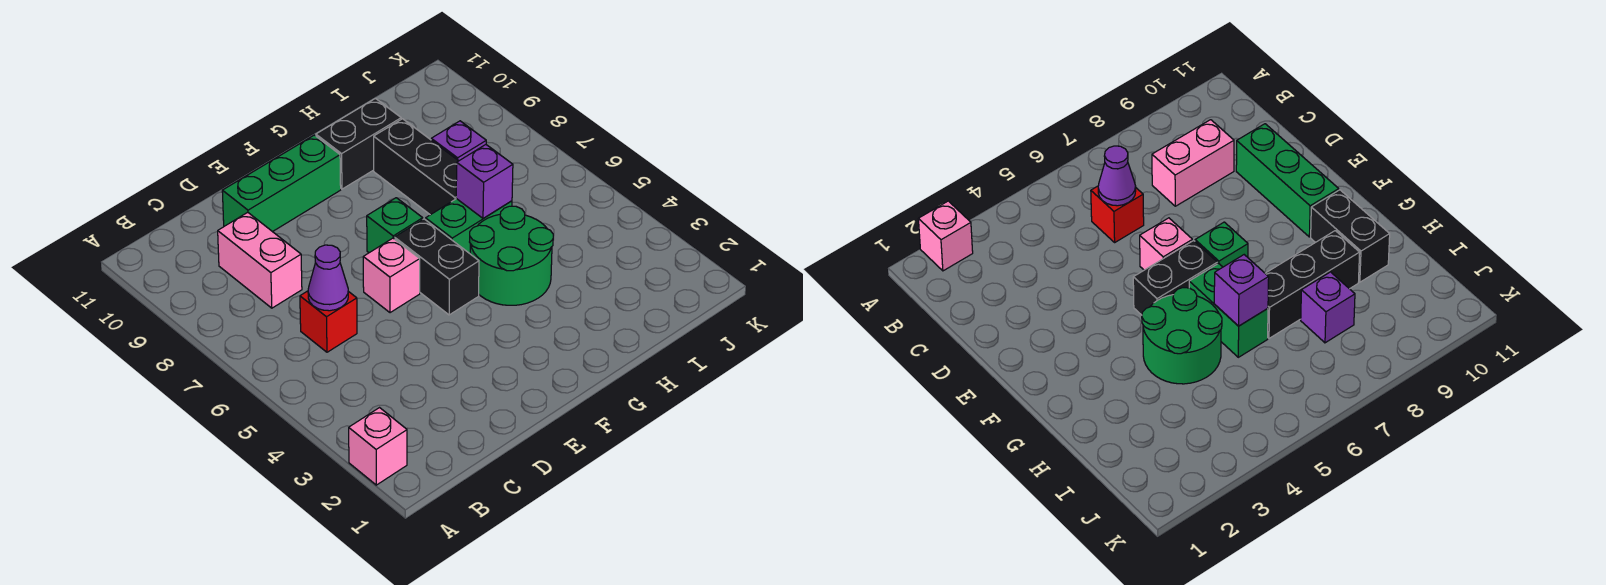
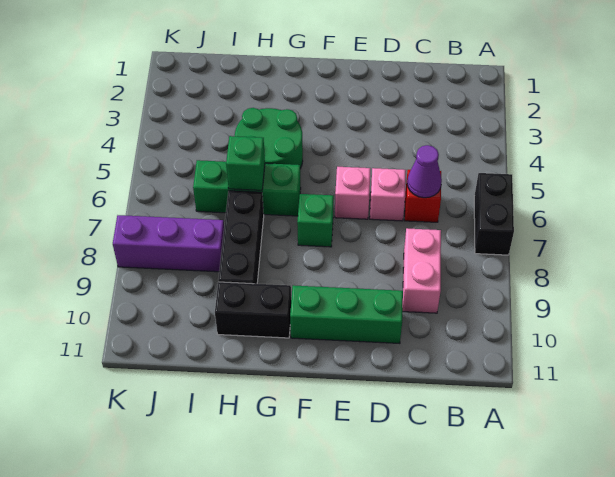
pink 1x1 brick [349,408,407,485] -> pink 1x1 brick moved to [370,168,406,221]
black 1x2 brick [395,219,479,315] -> black 1x2 brick moved to [474,173,514,255]
green 1x2 brick [426,199,512,253] -> green 1x3 brick [193,160,301,216]
purple 1x1 brick [456,145,513,218] -> green 1x1 brick [226,136,265,190]
purple 1x1 brick [431,121,486,161] -> purple 1x3 brick [113,215,224,272]

